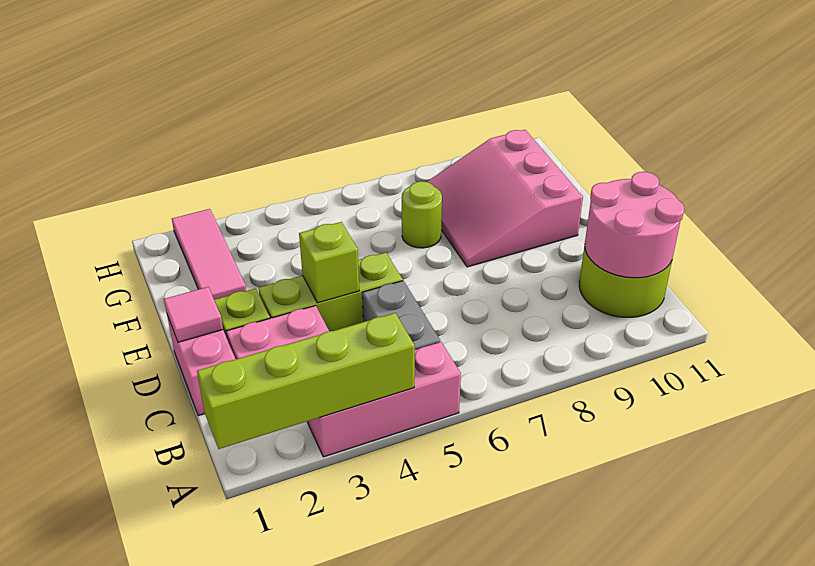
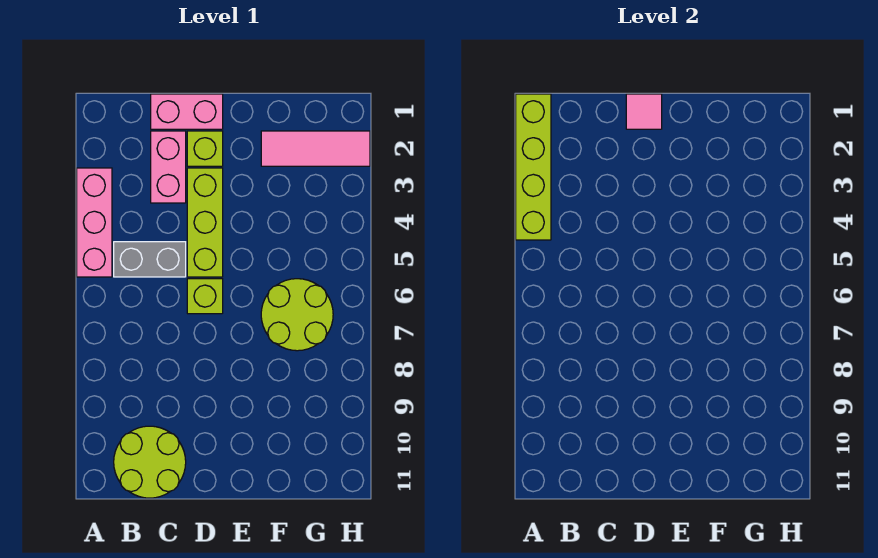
pink 2x2 round brick [585,172,685,278] -> none
lime 1x1 brick [299,222,359,303] -> lime 1x1 brick moved to [187,279,223,314]
pink 3x3 slope [427,130,583,267] -> none
lime 1x1 round brick [402,181,442,248] -> lime 2x2 round brick [261,279,333,351]

